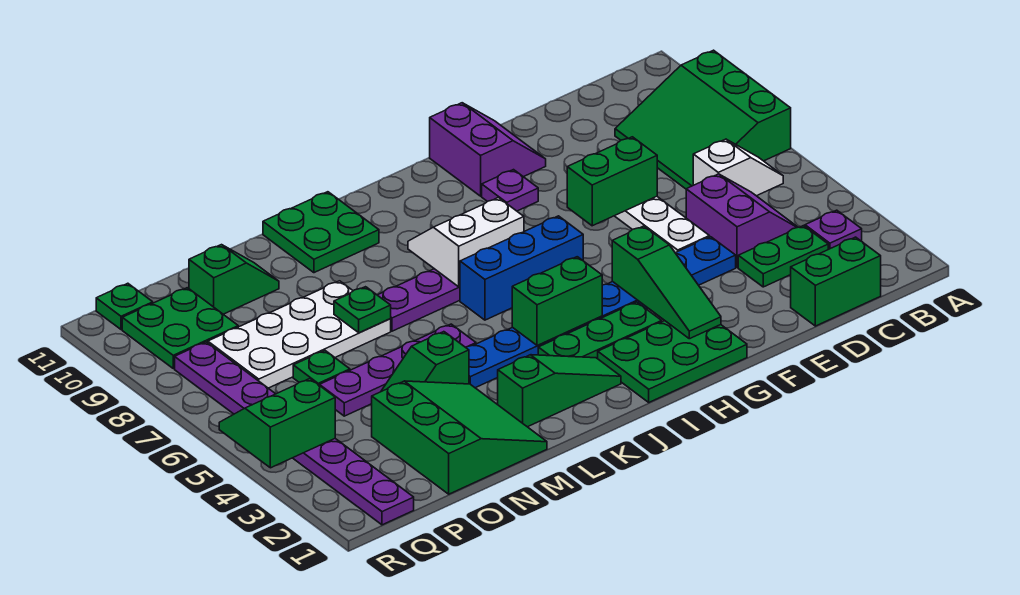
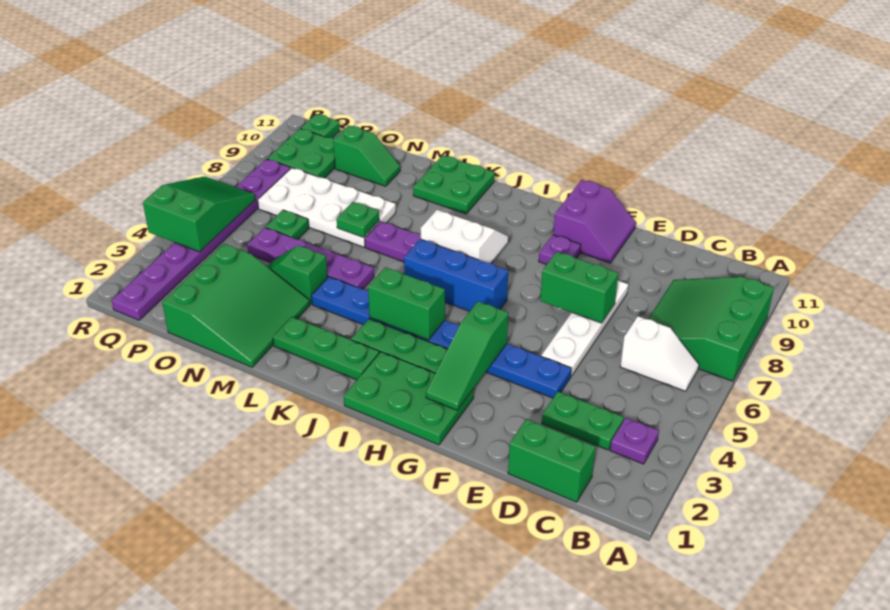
purple 2x2 slope [686,174,798,268] -> none
green 1x3 slope [498,355,621,427] -> green 1x3 plate [273,317,379,380]
green 2x2 slope [219,379,335,468] -> green 2x3 slope [143,176,255,252]

